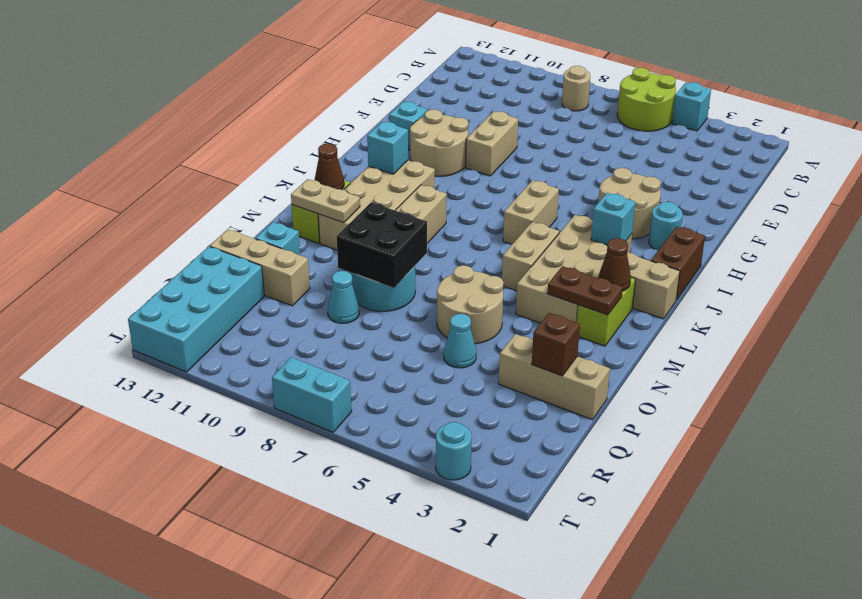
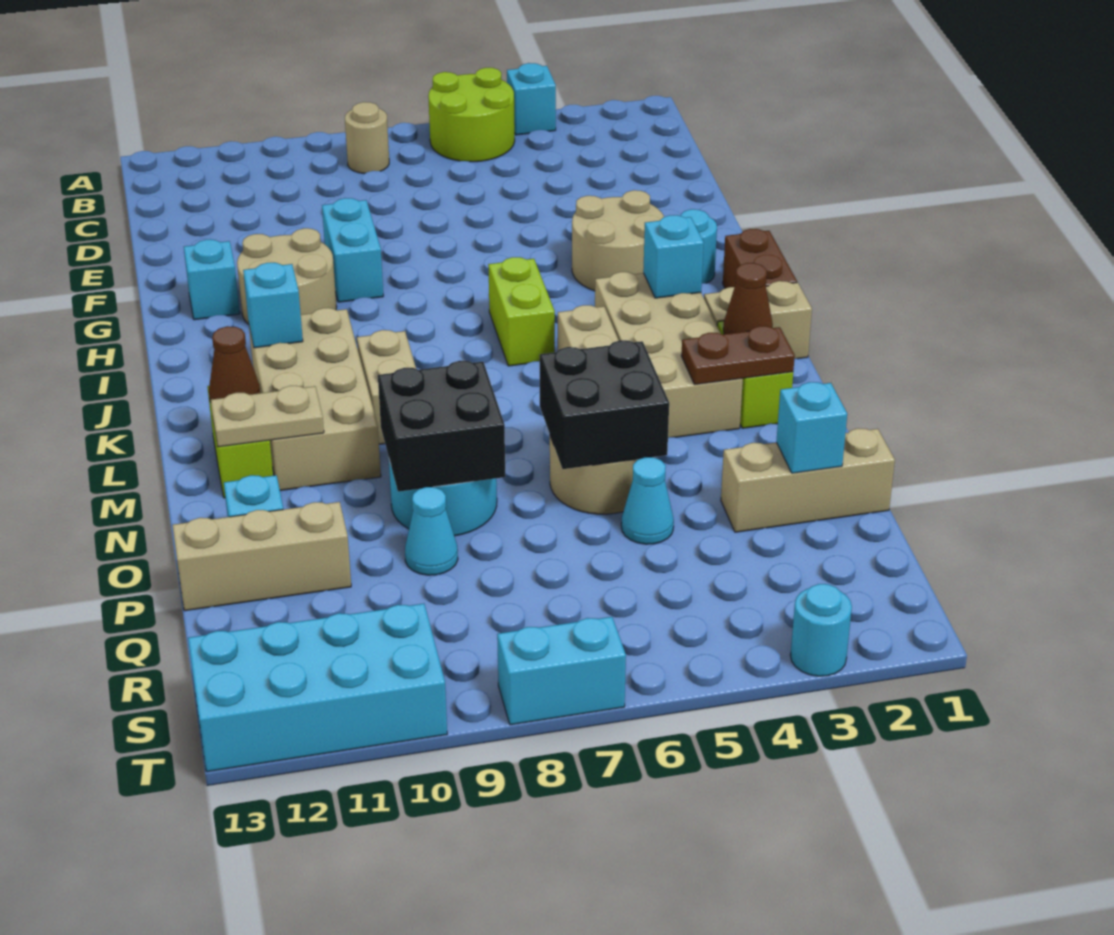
tan 1x2 brick [466,111,518,176] -> cyan 1x2 brick [322,198,383,302]
tan 1x2 brick [503,180,559,244] -> lime 1x2 brick [488,257,555,366]
none -> black 2x2 brick [539,340,669,469]
brown 1x1 brick [532,313,580,376] -> cyan 1x1 brick [776,382,847,473]
cyan 2x4 brick [128,246,264,372] -> cyan 2x4 brick turned to [188,604,447,772]

